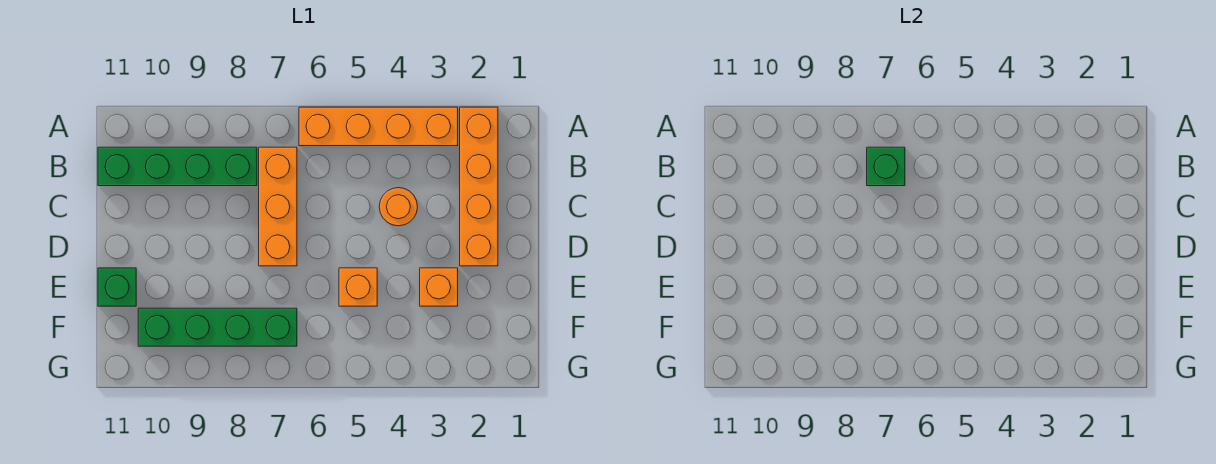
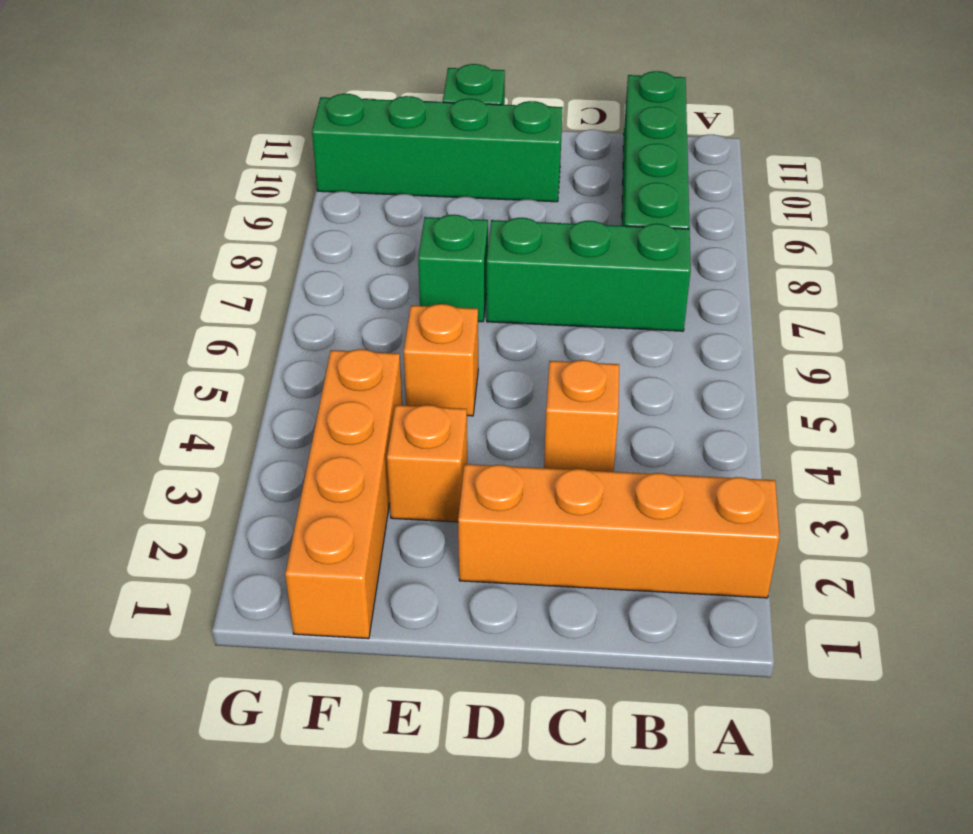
orange 1x4 brick [299,107,458,146] -> orange 1x4 brick moved to [285,349,402,639]
orange 1x3 brick [259,147,297,266] -> green 1x3 brick [487,218,691,331]
green 1x1 brick [867,147,905,186] -> green 1x1 brick moved to [418,215,488,322]
orange 1x1 round brick [379,188,418,226] -> orange 1x1 brick [544,360,619,472]
green 1x4 brick [138,308,297,346] -> green 1x4 brick turned to [312,94,563,202]

